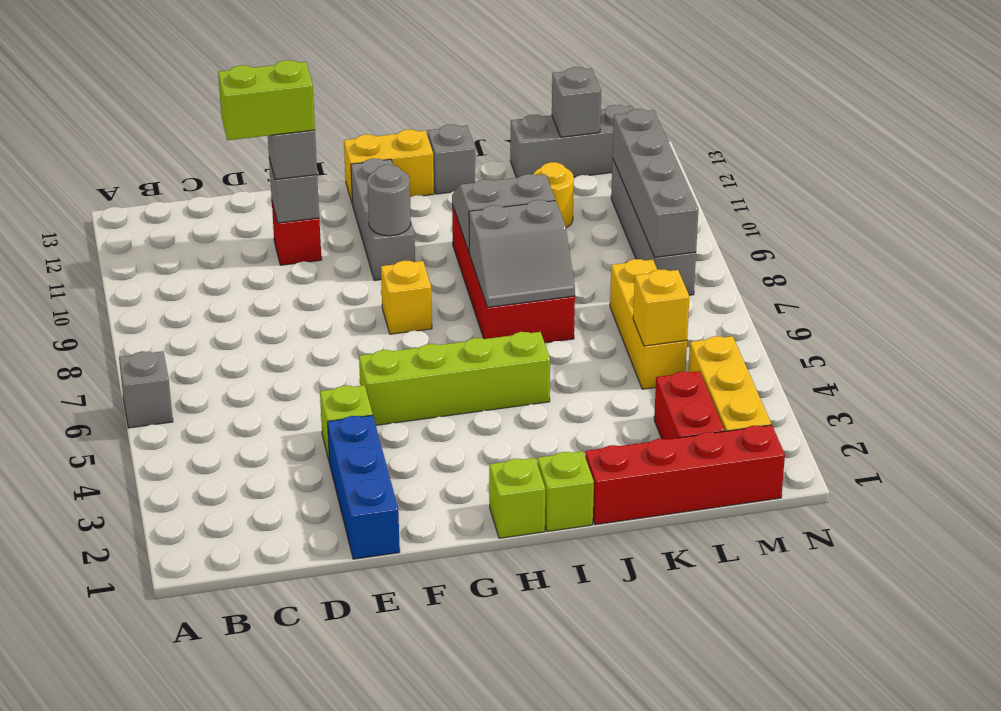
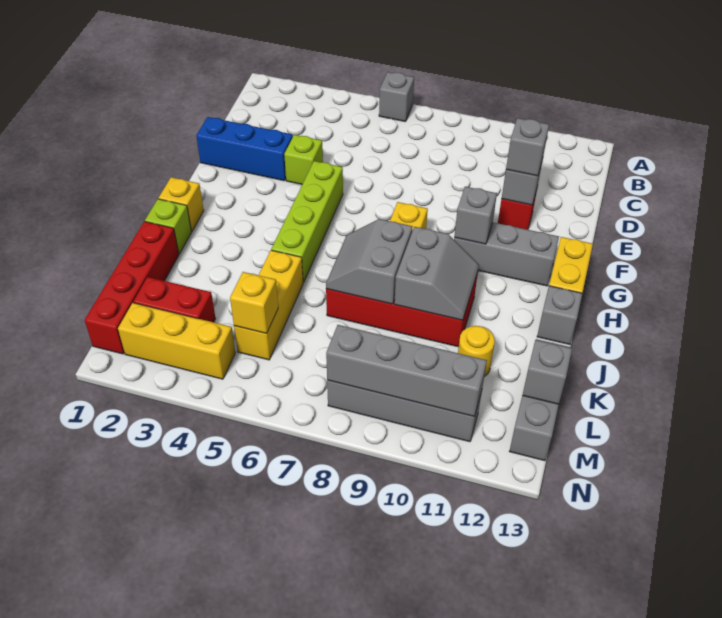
lime 1x2 brick [218,60,315,140] -> none
grey 1x1 round brick [367,165,411,236] -> grey 1x1 brick [454,187,497,244]
lime 1x1 brick [489,458,545,538] -> yellow 1x1 brick [159,177,204,231]
yellow 1x3 brick [610,259,687,389] -> yellow 1x3 brick turned to [234,250,303,360]

